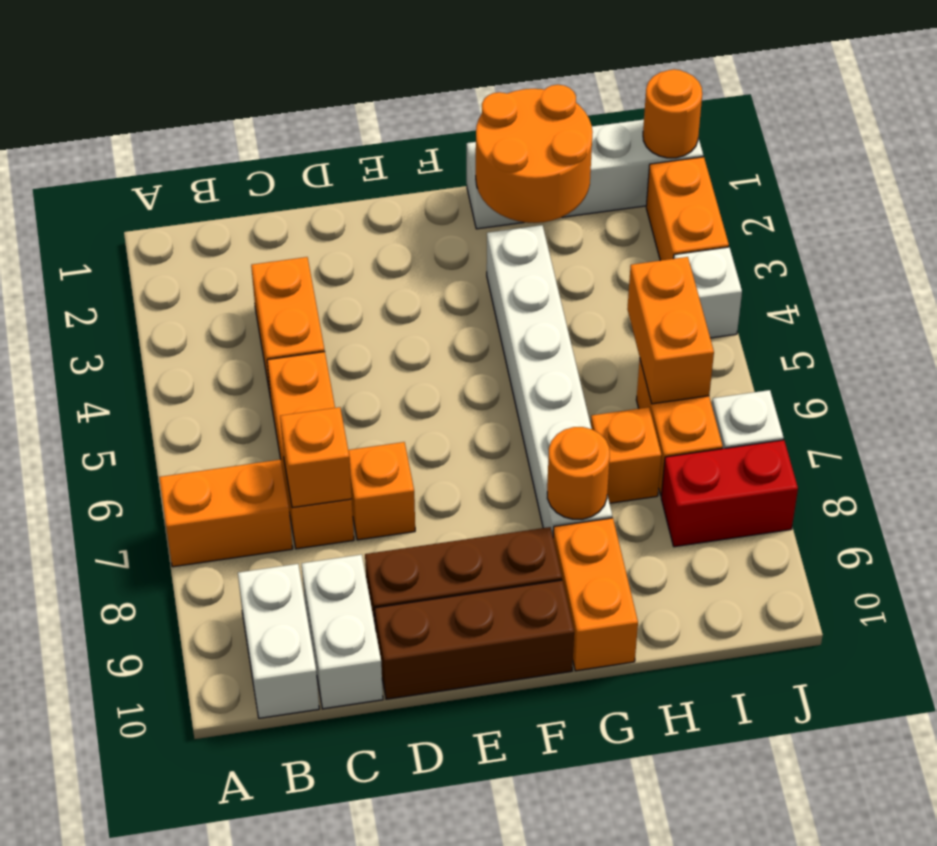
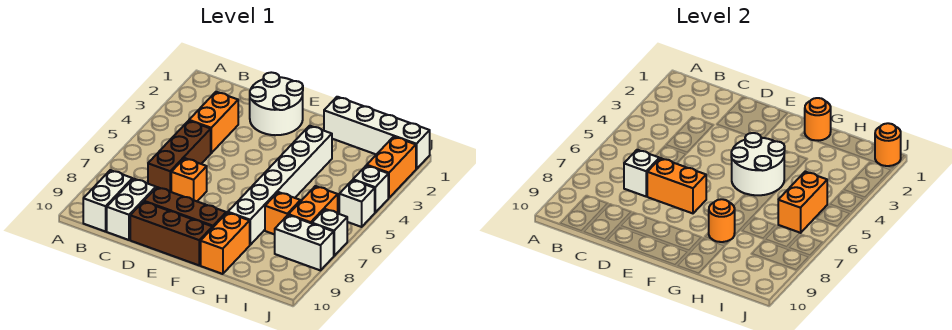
orange 1x2 brick [159,460,293,567] -> orange 1x2 brick moved to [647,158,706,213]
orange 1x3 brick [267,352,354,549] -> brown 1x3 brick [148,121,211,192]
orange 1x1 brick [280,407,352,508] -> white 1x1 brick [624,150,659,196]
none -> white 2x2 round brick [250,72,303,135]
none -> white 2x2 round brick [731,133,785,195]
orange 2x2 round brick [476,85,593,223] -> orange 1x1 round brick [805,98,831,141]
red 1x2 brick [661,440,798,547] -> white 1x2 brick [275,215,334,270]
none -> white 1x1 brick [339,180,375,227]

